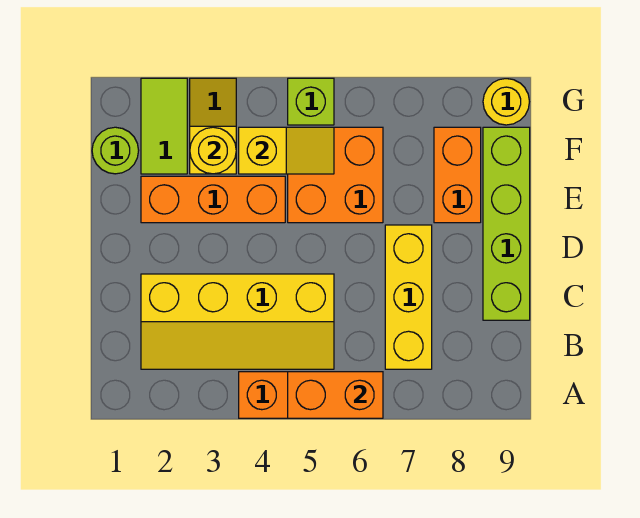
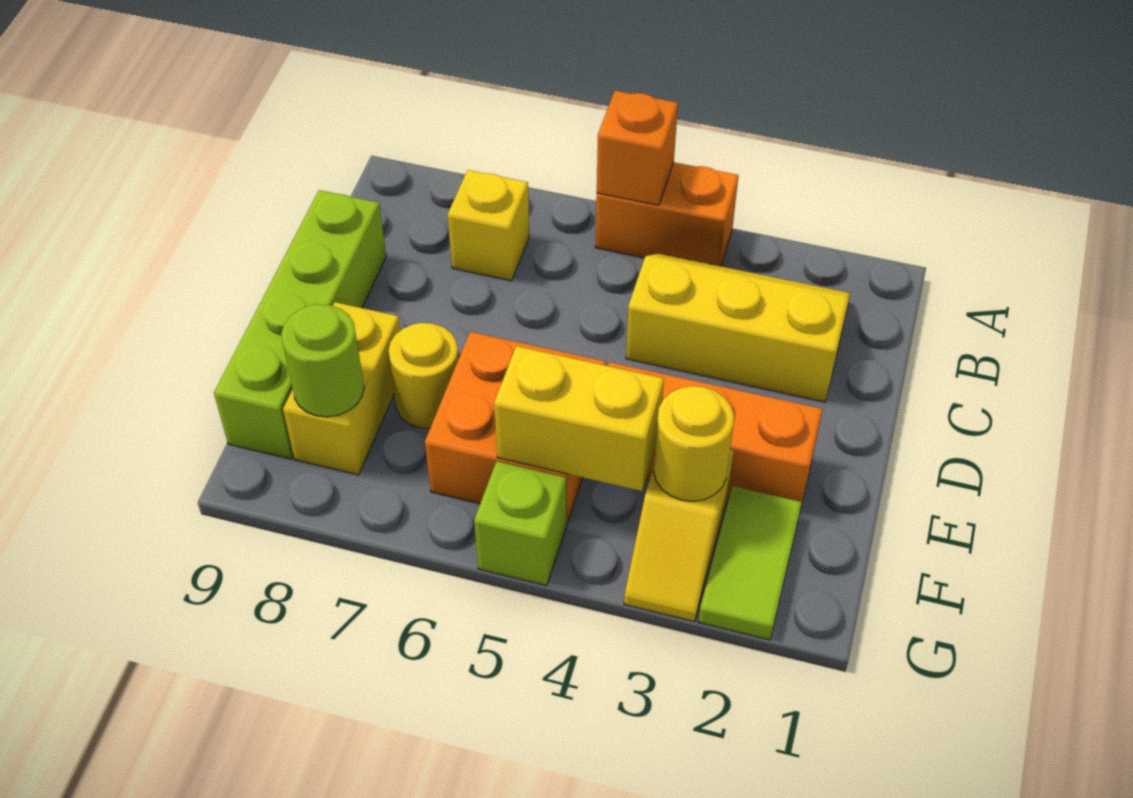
orange 1x2 brick [288,372,383,418] -> orange 1x1 brick [597,91,678,205]
yellow 2x4 slope [141,274,334,369] -> yellow 2x3 slope [626,253,851,402]
yellow 1x3 brick [385,225,432,369] -> yellow 1x1 brick [448,170,529,281]
orange 1x2 brick [434,127,481,223] -> yellow 1x2 brick [283,302,400,475]
lime 1x1 round brick [92,127,139,174] -> lime 1x1 round brick moved to [281,304,364,417]
yellow 1x2 slope [239,127,334,174] -> yellow 1x2 brick [494,346,664,491]
yellow 1x1 round brick [483,79,529,125] -> yellow 1x1 round brick moved to [388,323,459,428]

